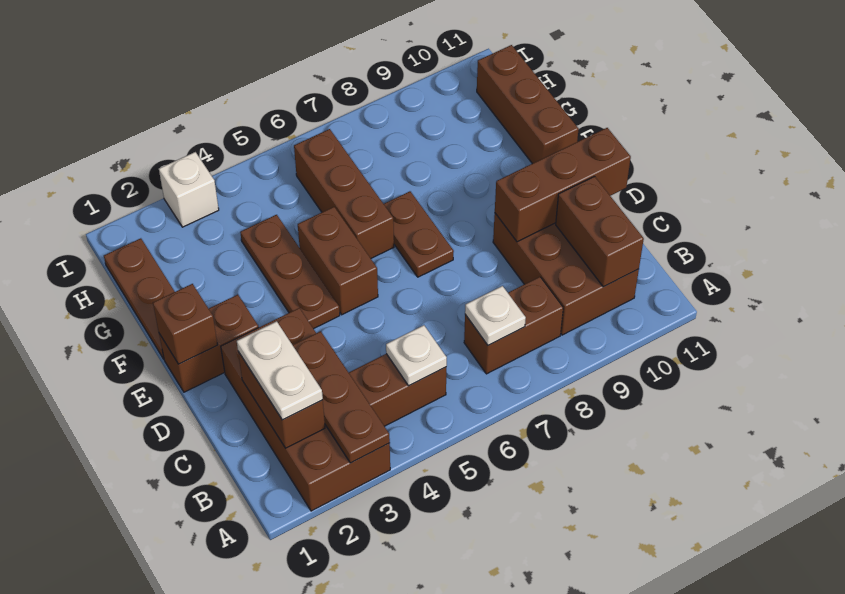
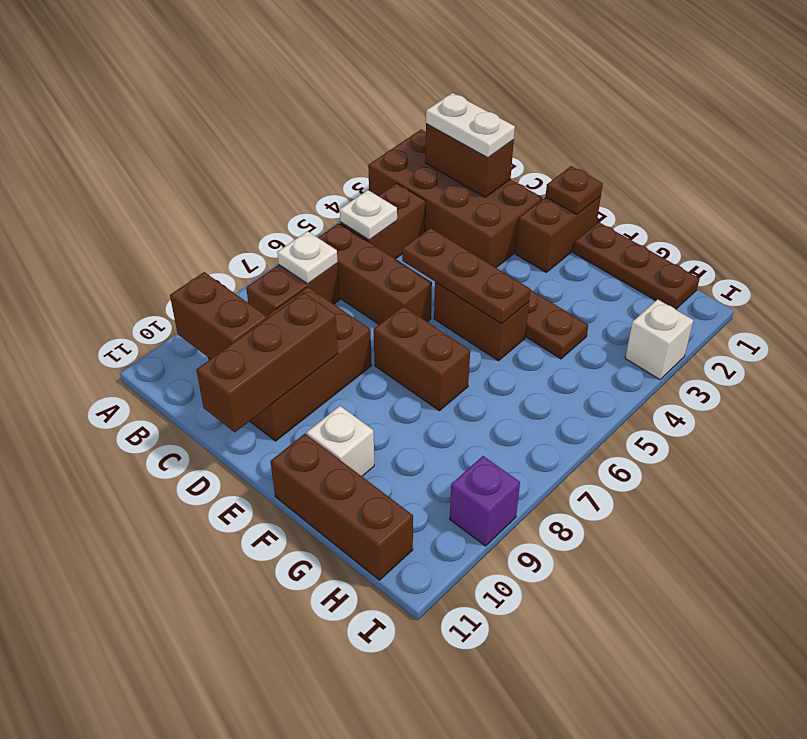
brown 1x3 plate [293,331,390,463] -> brown 1x3 plate moved to [402,228,530,324]
brown 2x3 brick [493,213,639,335] -> brown 2x3 brick turned to [208,287,372,441]
brown 1x1 brick [153,284,218,364] -> brown 1x1 plate [545,166,603,214]
brown 1x2 plate [384,191,454,277] -> brown 1x2 brick [374,306,470,411]
brown 1x3 brick [294,129,394,258] -> brown 1x3 brick moved to [318,223,432,325]
none -> white 1x1 brick [307,406,374,476]
none -> purple 1x1 brick [450,456,520,546]

